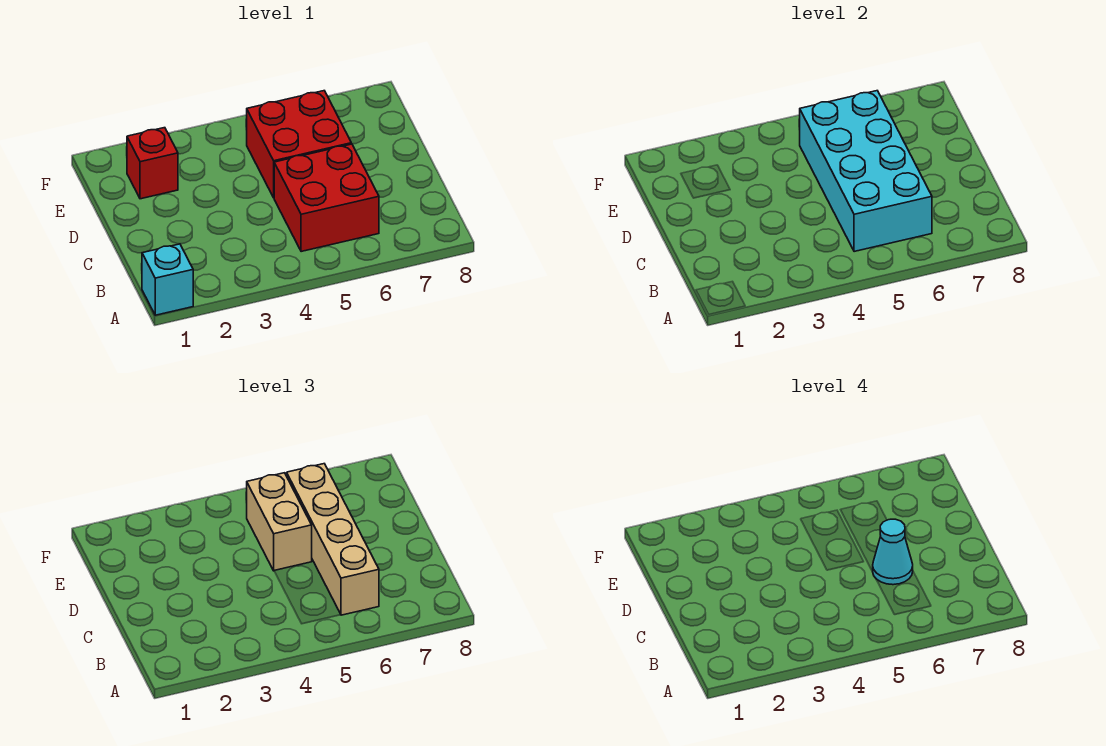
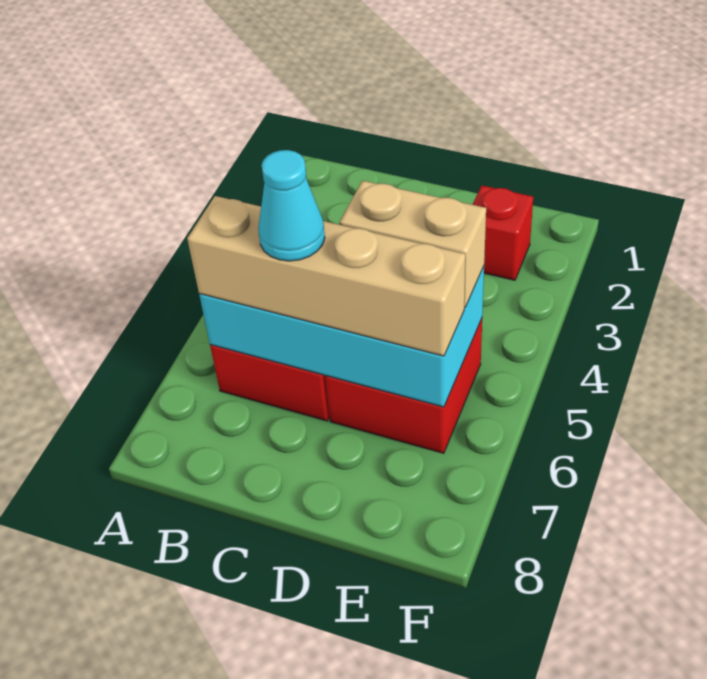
cyan 1x1 brick [142,244,193,315] -> none

